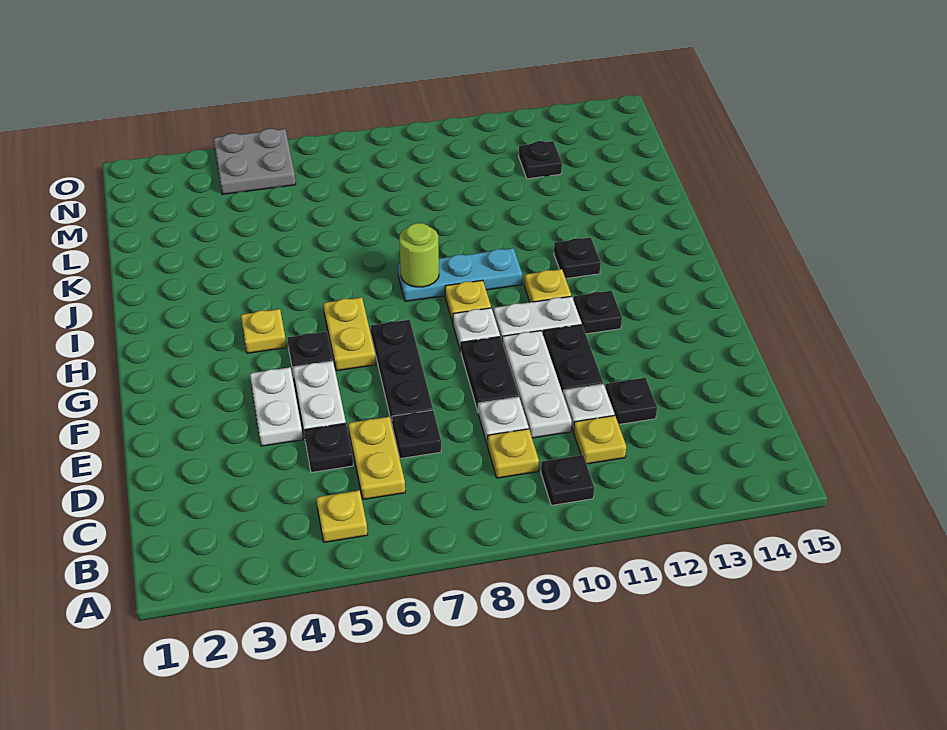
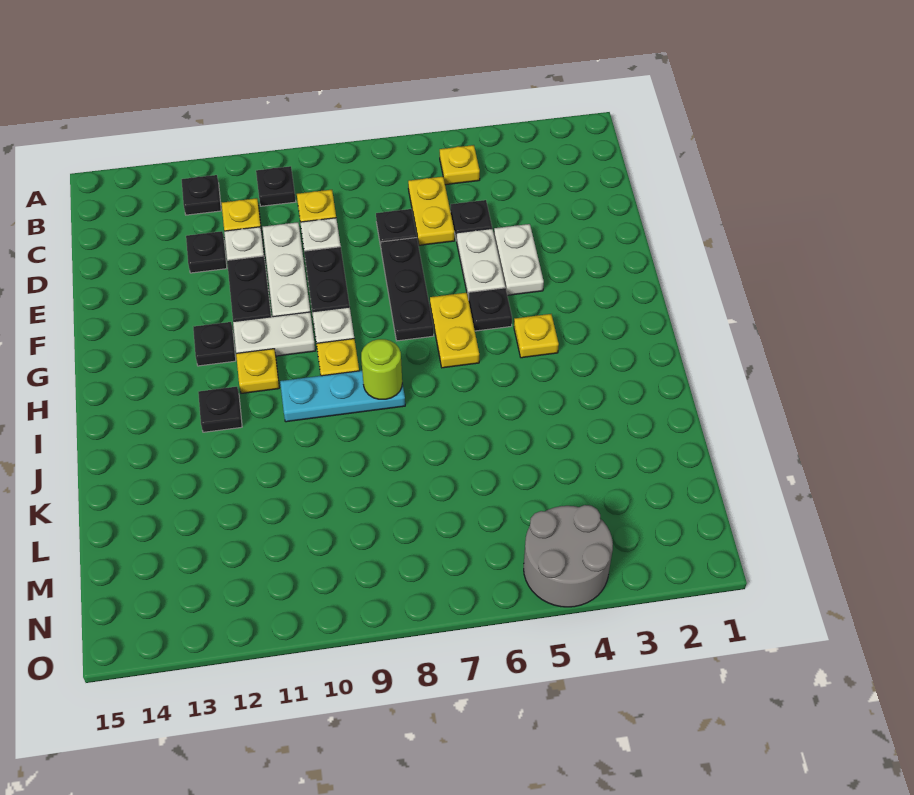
black 1x1 plate [519,141,562,179] -> black 1x1 plate moved to [182,175,221,215]
grey 2x2 plate [214,129,296,195] -> grey 2x2 round brick [524,505,613,607]

